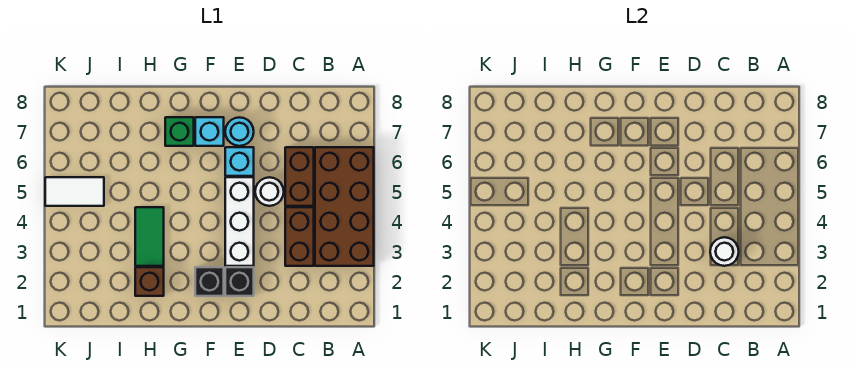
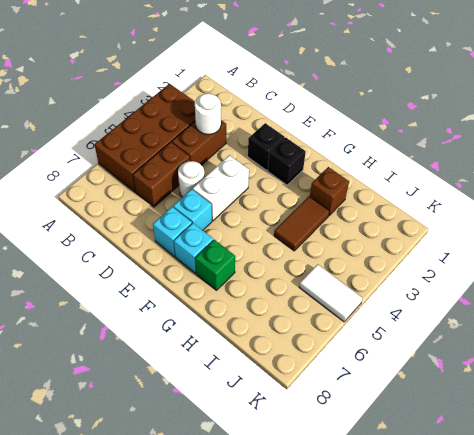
white 1x3 brick [225,177,254,266] -> white 1x2 brick [193,155,249,221]
cyan 1x1 round brick [225,117,254,146] -> cyan 1x1 brick [153,207,192,256]
green 1x2 tile [135,207,164,266] -> brown 1x2 tile [274,196,329,251]

